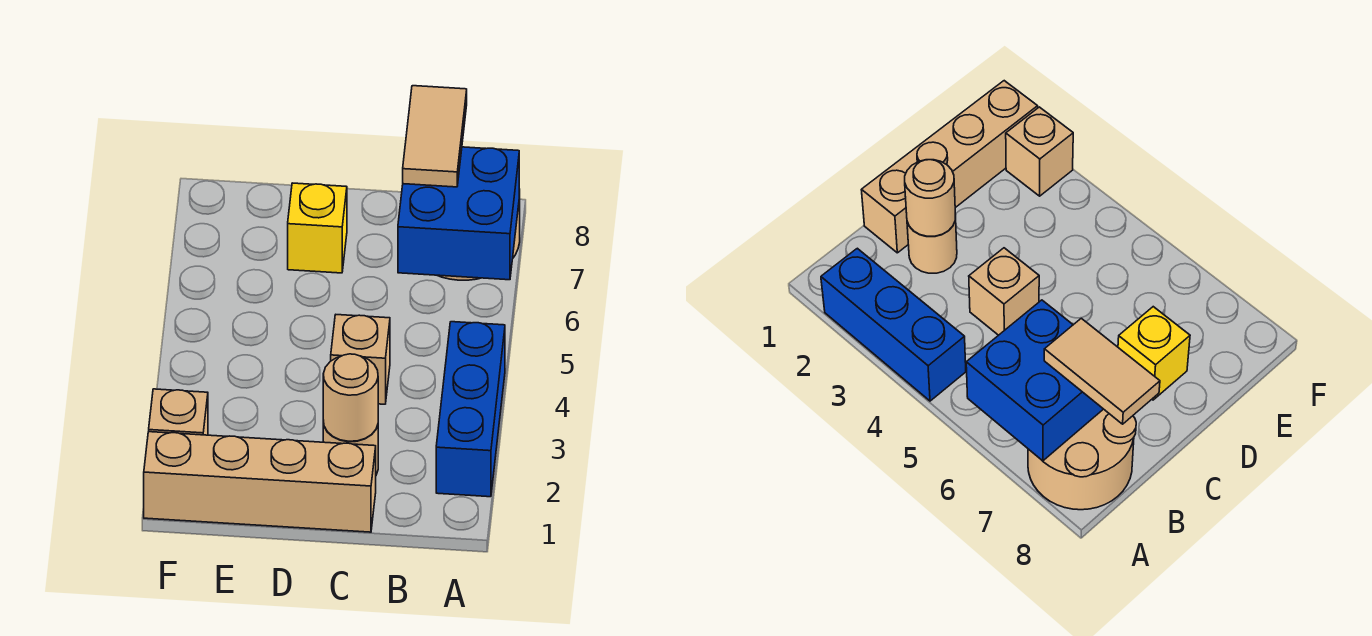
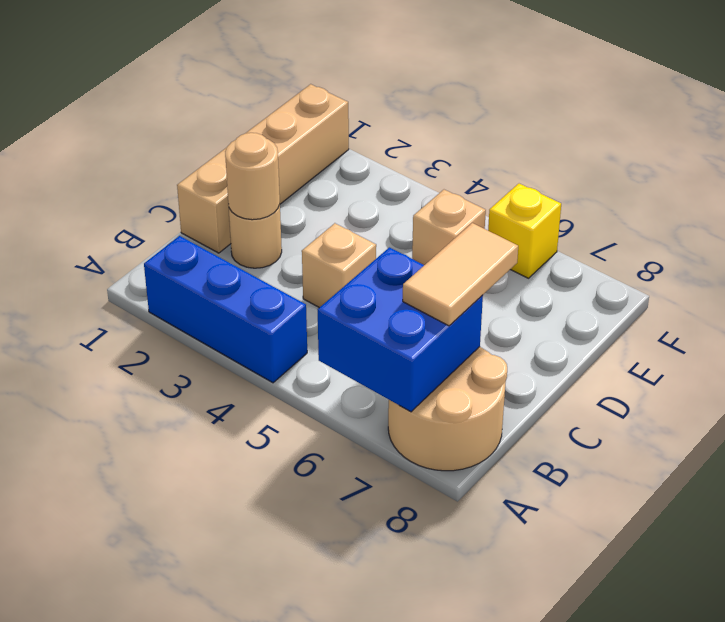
tan 1x2 tile [403,86,467,187] -> tan 1x2 tile turned to [403,223,518,326]
yellow 1x1 brick [288,183,347,273] -> yellow 1x1 brick moved to [488,184,561,278]
tan 1x1 brick [149,389,208,435] -> tan 1x1 brick moved to [412,190,486,265]

